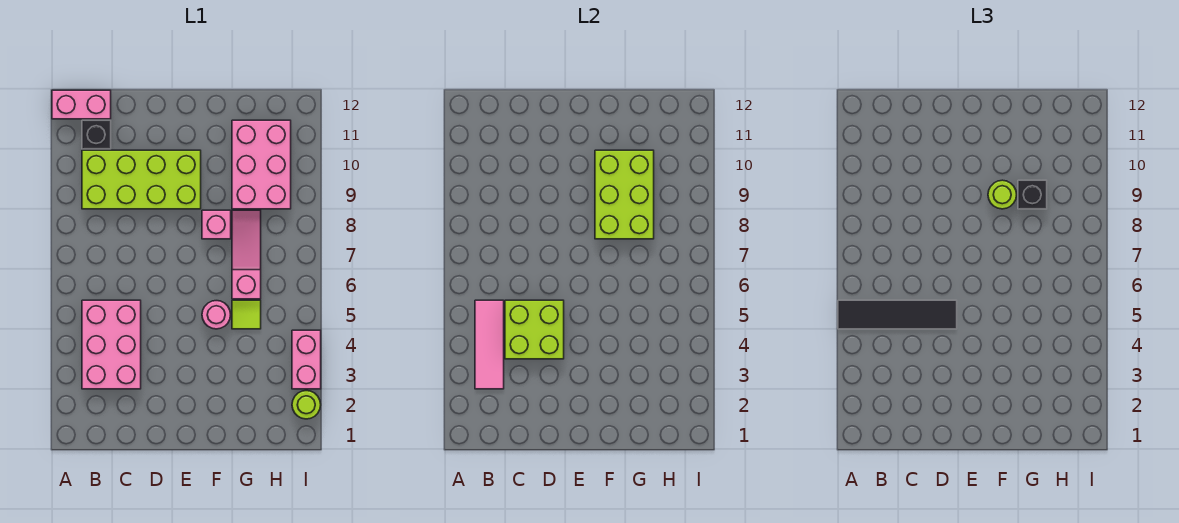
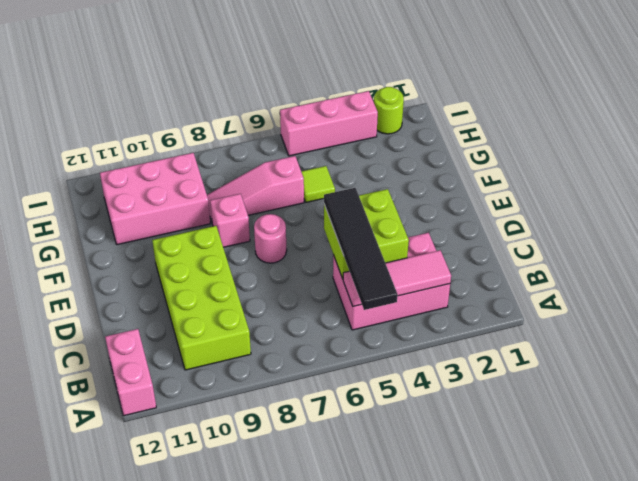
black 1x1 brick [82,120,111,149] -> none
pink 1x1 round brick [202,301,231,329] -> pink 1x1 round brick moved to [254,214,287,263]
lime 2x3 brick [595,150,654,239] -> none
lime 1x1 round brick [988,180,1017,209] -> none
black 1x1 brick [1018,180,1047,209] -> none
pink 1x2 brick [292,330,321,389] -> pink 1x3 brick [280,91,378,156]

